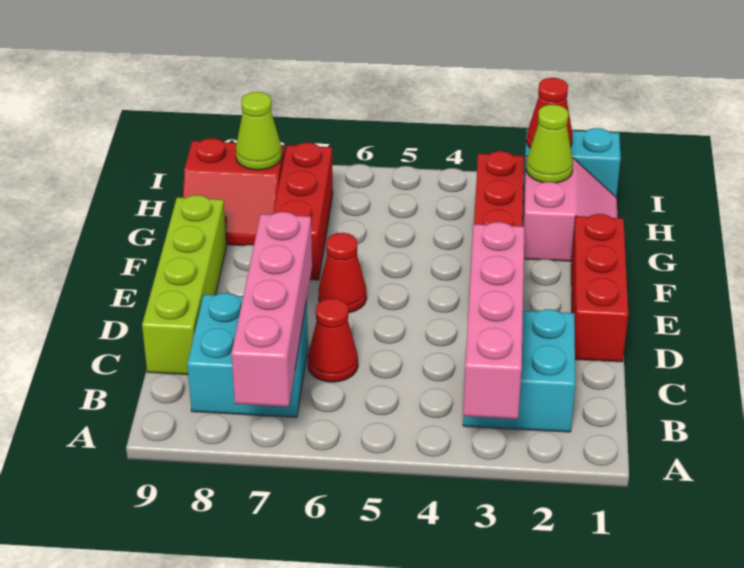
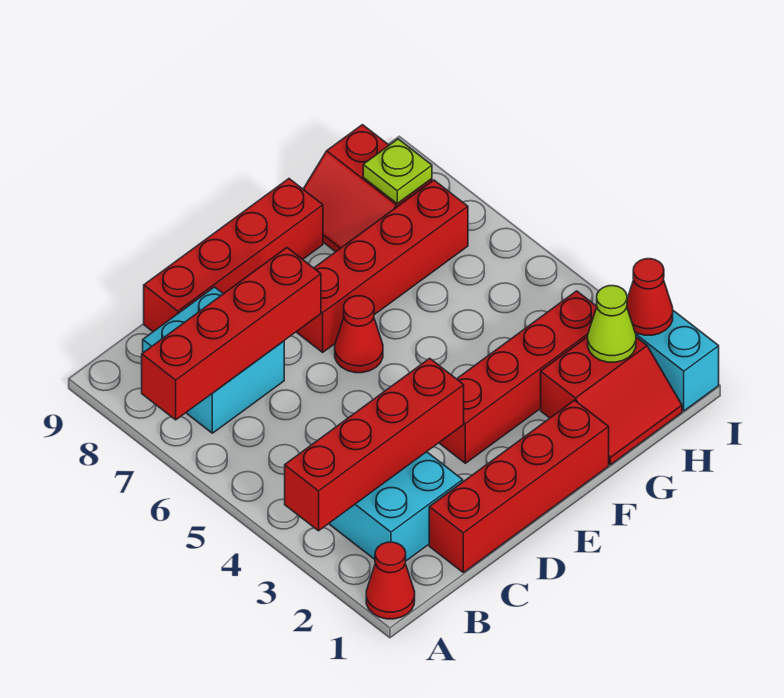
pink 1x4 brick [463,222,525,419] -> red 1x4 brick [285,358,464,531]
pink 1x4 brick [231,212,312,407] -> red 1x4 brick [142,248,321,420]
red 1x1 cone [308,298,358,382] -> red 1x1 cone moved to [366,542,415,619]
lime 1x4 brick [142,195,227,375] -> red 1x4 brick [144,179,323,332]
red 1x3 brick [571,214,628,362] -> red 1x4 brick [429,400,609,573]
red 1x3 brick [273,143,333,280] -> red 1x4 brick [297,180,468,352]
pink 2x2 slope [523,156,618,261] -> red 2x2 slope [541,337,682,465]
lime 1x1 cone [236,92,282,170] -> lime 1x1 plate [363,139,432,204]

